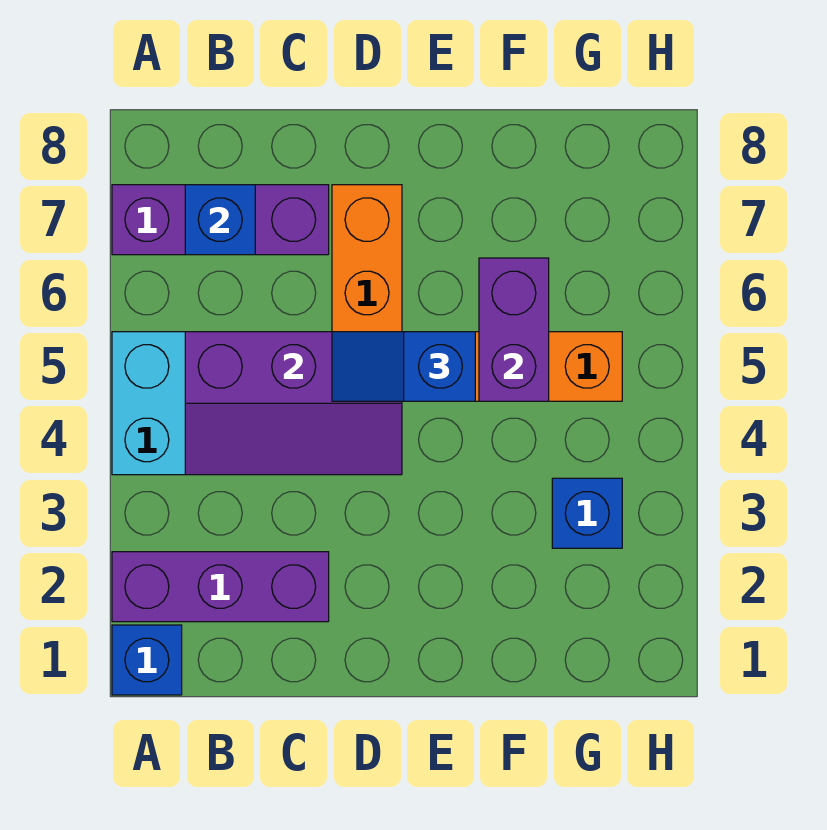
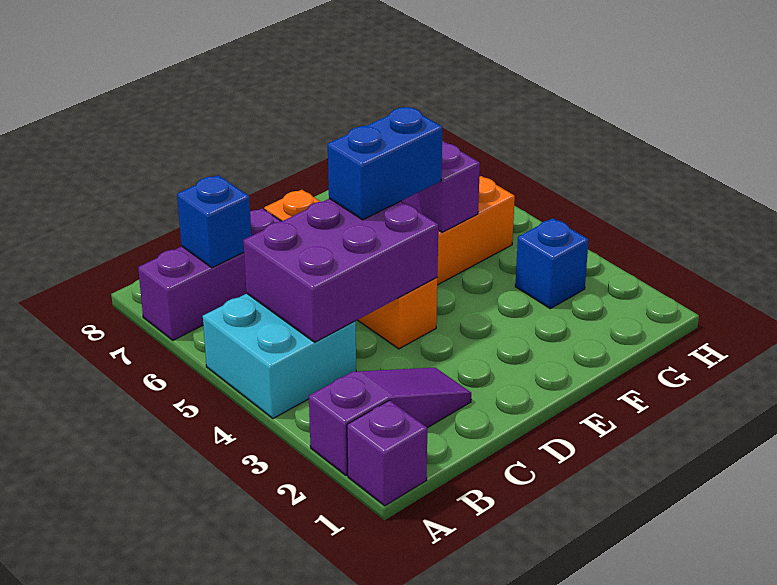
blue 1x1 brick [112,625,182,695] -> purple 1x1 brick [347,400,427,506]
purple 1x3 brick [112,552,329,622] -> purple 1x3 slope [309,368,471,476]
purple 2x3 slope [185,332,402,475] -> purple 2x3 brick [243,199,438,342]
blue 1x2 slope [332,332,475,401] -> blue 1x2 brick [328,107,442,220]

